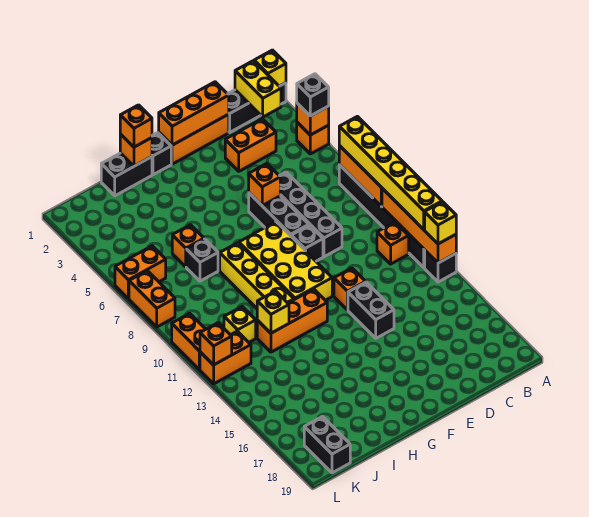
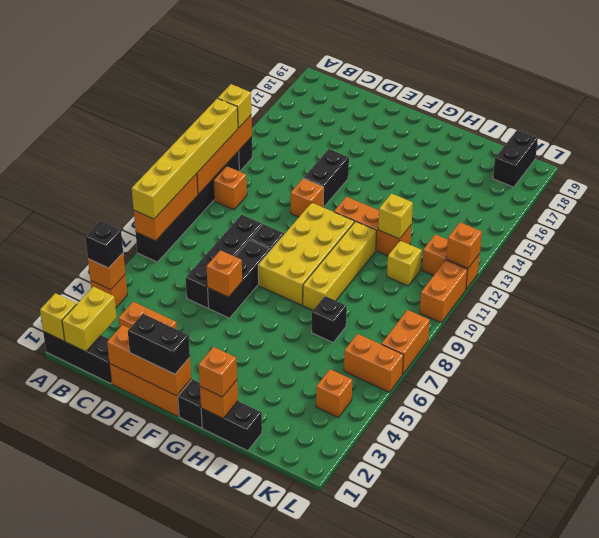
none -> black 1x2 brick [128,314,190,374]
orange 1x1 brick [172,225,204,267] -> orange 1x1 brick moved to [316,369,352,418]

